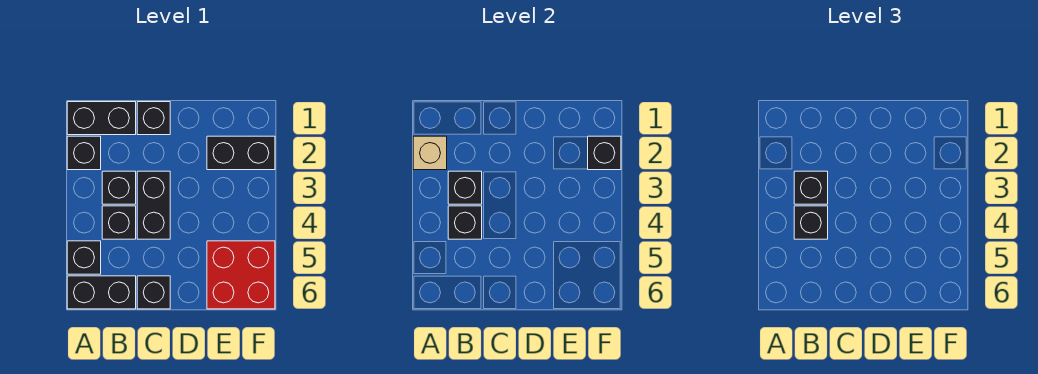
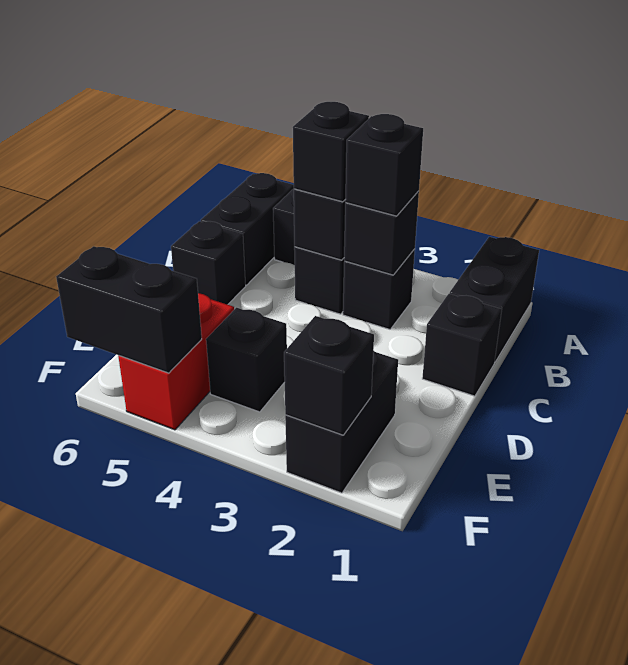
black 1x1 brick [67,136,101,170] -> black 1x1 brick moved to [206,308,287,412]
tan 1x1 brick [413,136,447,170] -> none
black 1x2 brick [137,171,170,239] -> black 1x2 brick moved to [56,246,202,373]
red 2x2 brick [207,241,275,309] -> red 1x2 brick [118,293,234,430]

